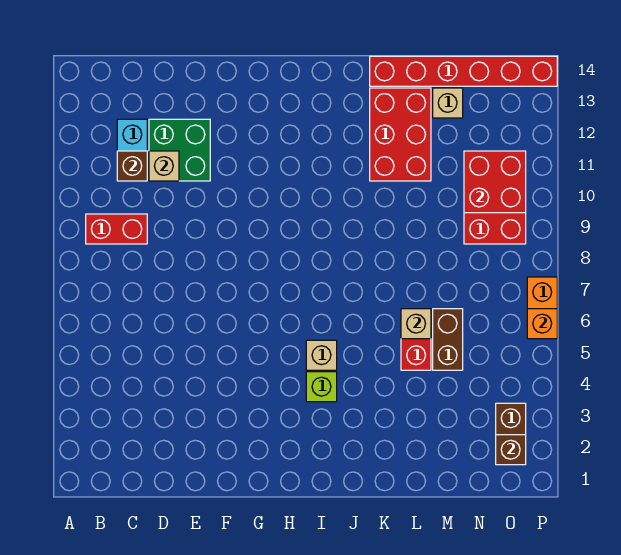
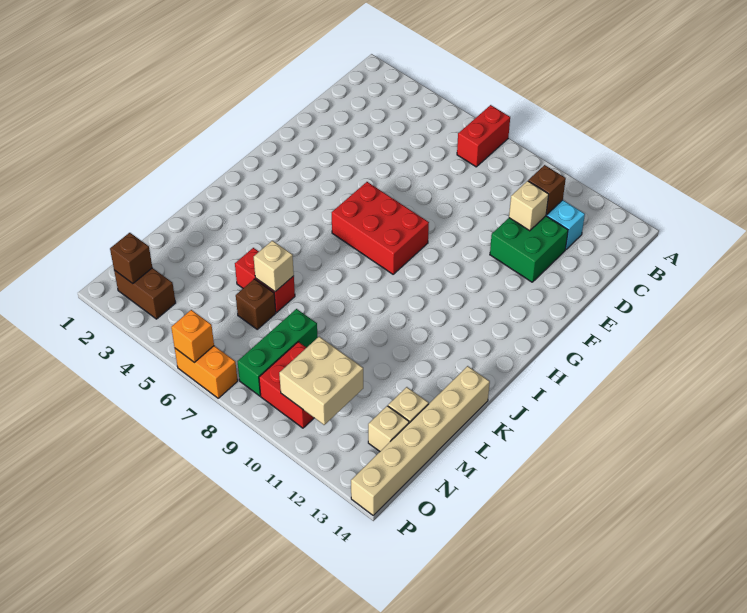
red 1x2 brick [86,214,147,244] -> red 1x2 brick moved to [457,105,510,167]
lime 1x1 brick [306,372,337,402] -> none
tan 1x1 brick [306,340,337,370] -> tan 1x1 brick moved to [368,406,409,451]
red 2x3 brick [370,88,431,181] -> red 2x3 brick moved to [332,182,429,274]
red 1x6 brick [370,56,557,86] -> tan 1x6 brick [351,366,490,515]
brown 1x2 brick [433,309,463,370] -> brown 1x1 brick [236,279,276,329]
none -> green 1x3 brick [238,309,318,396]
red 2x2 brick [464,151,526,213] -> tan 2x2 brick [279,337,363,425]

